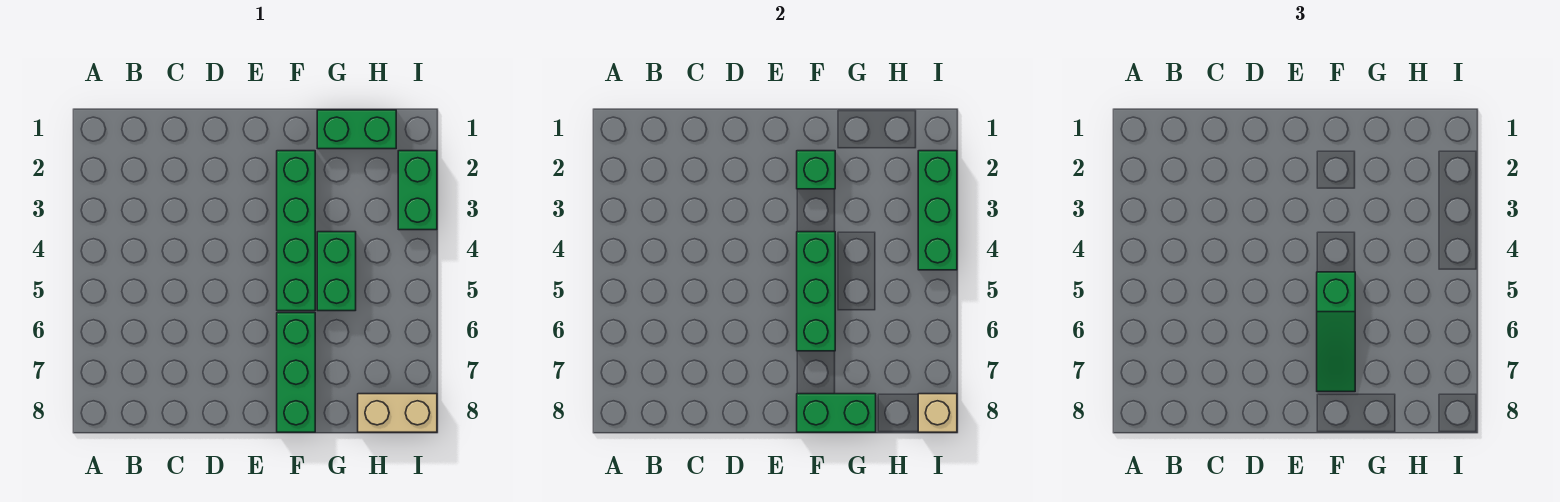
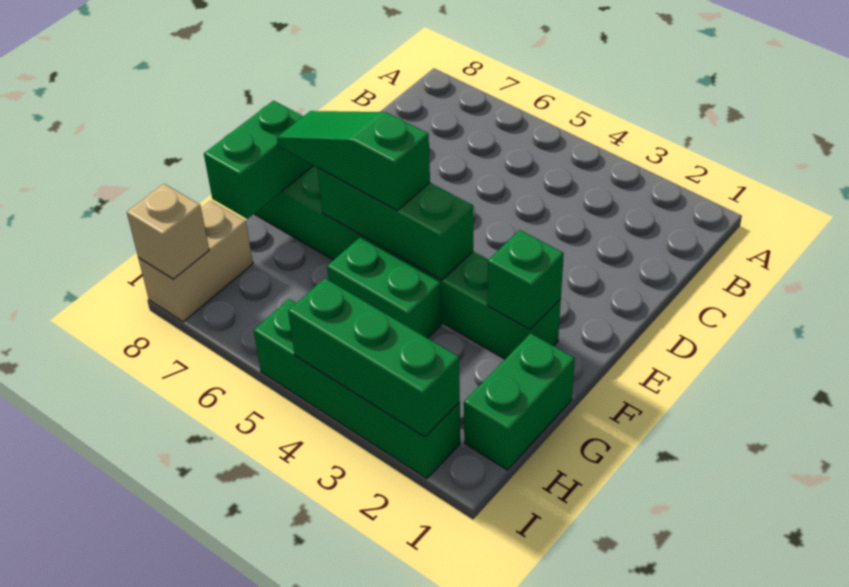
green 1x2 brick [398,151,437,230] -> green 1x4 brick [254,299,460,479]

